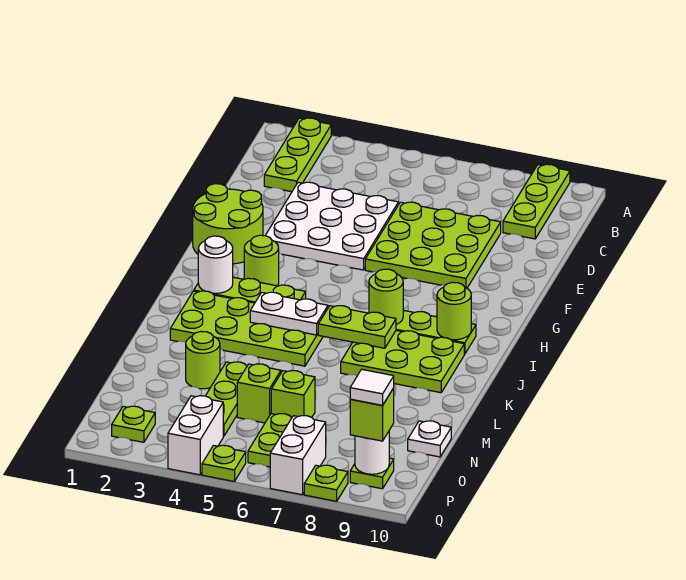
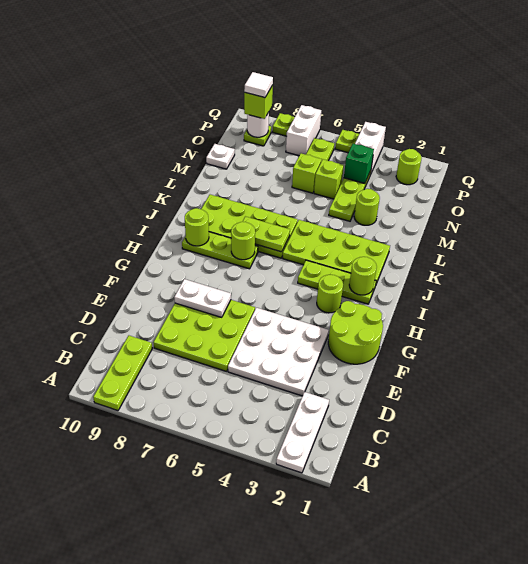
lime 1x3 plate [264,118,331,192] -> white 1x3 plate [276,392,329,473]
white 1x1 round brick [198,236,233,293] -> lime 1x1 round brick [349,257,377,295]
white 1x2 plate [250,292,328,335] -> white 1x2 plate moved to [174,279,231,317]
lime 2x3 plate [341,331,464,393] -> lime 2x4 plate [201,195,298,258]
none -> green 1x1 brick [344,144,374,183]
lime 1x1 plate [112,406,155,442] -> lime 1x1 round brick [396,149,422,185]

